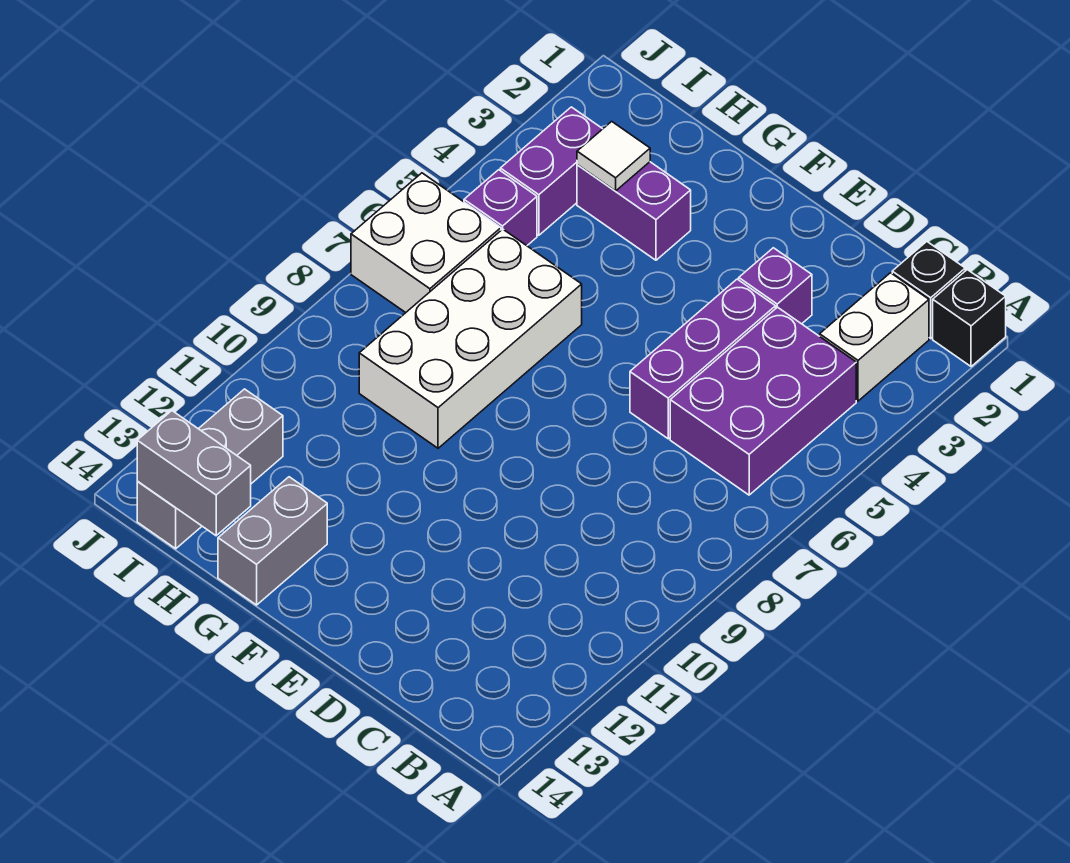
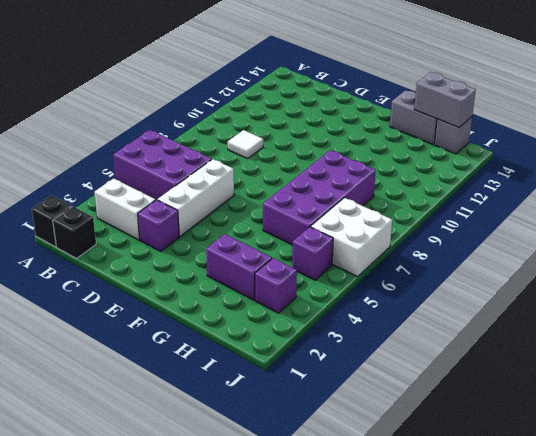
white 1x2 brick [820,273,929,401] -> white 1x2 brick turned to [95,178,155,240]
purple 2x3 brick [670,307,856,495] -> purple 2x3 brick turned to [113,130,212,200]
purple 1x3 brick [630,279,776,439] -> white 1x3 brick [157,159,234,237]
white 2x4 brick [359,229,582,448] -> purple 2x4 brick [263,150,376,245]
grey 1x2 brick [218,477,327,605] -> grey 1x2 brick turned to [390,91,437,144]
white 1x1 tile [577,121,650,191] -> white 1x1 tile moved to [228,130,263,159]
purple 1x2 brick [500,107,602,235] -> purple 1x1 brick [255,258,297,313]
grey 1x3 brick [137,389,283,549] -> grey 1x1 brick [434,117,472,154]

